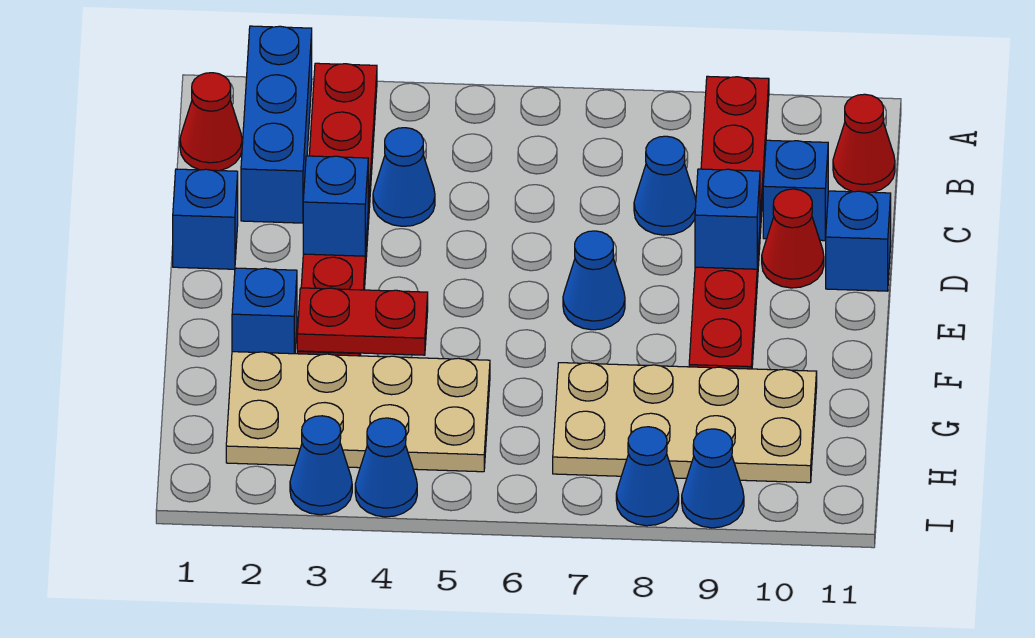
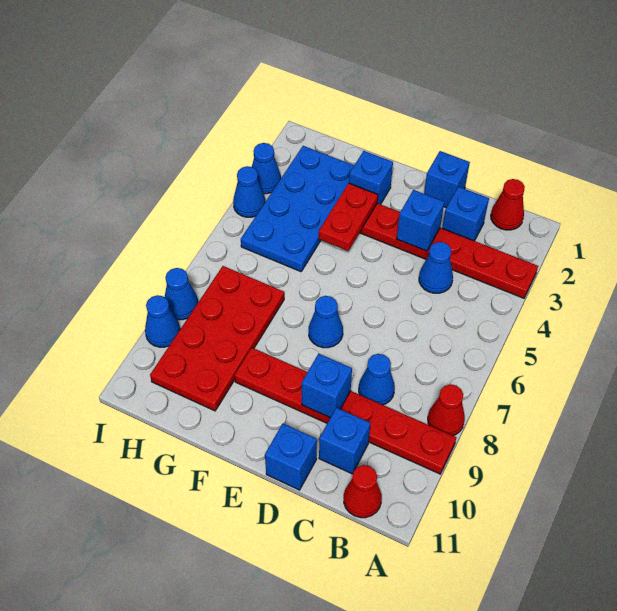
blue 1x3 brick [241,26,312,223] -> blue 1x1 brick [442,187,489,241]
red 1x1 cone [762,189,824,288] -> red 1x1 cone moved to [428,384,465,436]
tan 2x4 plate [226,352,490,472] -> blue 2x4 plate [241,146,354,272]
tan 2x4 plate [553,363,817,483] -> red 2x4 plate [150,266,284,411]

